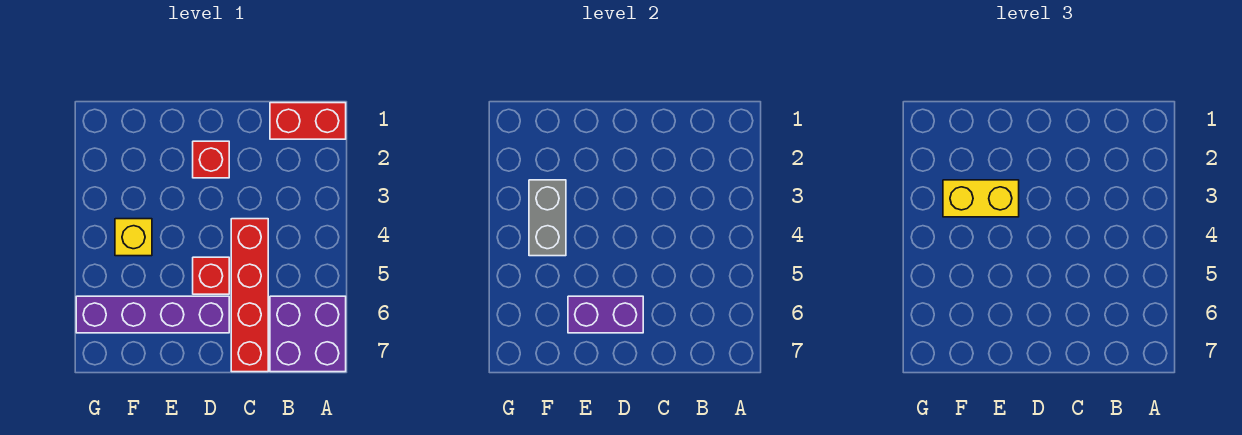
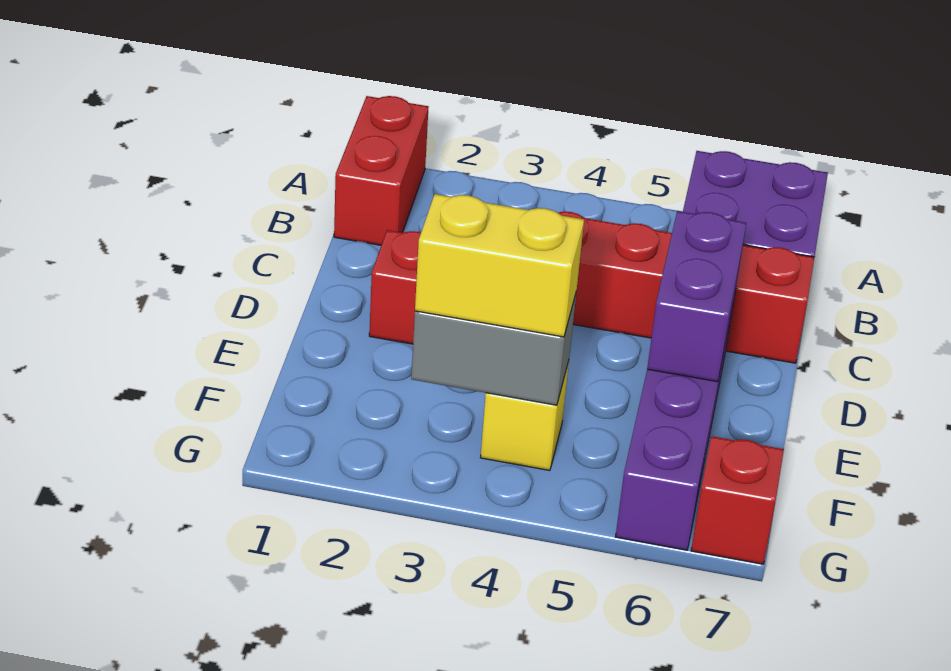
red 1x1 brick [193,257,229,294] -> red 1x1 brick moved to [691,436,784,564]
yellow 1x2 brick [943,180,1019,217] -> yellow 1x2 brick turned to [415,194,584,337]

